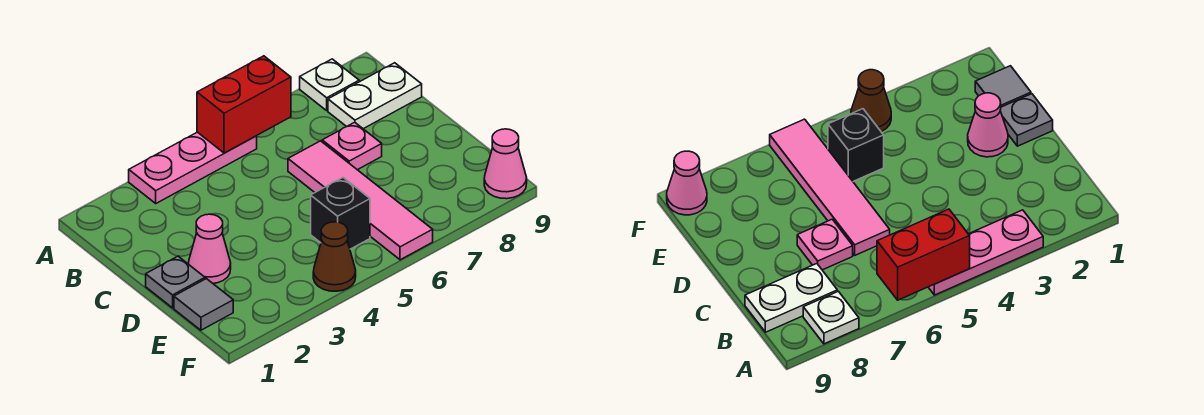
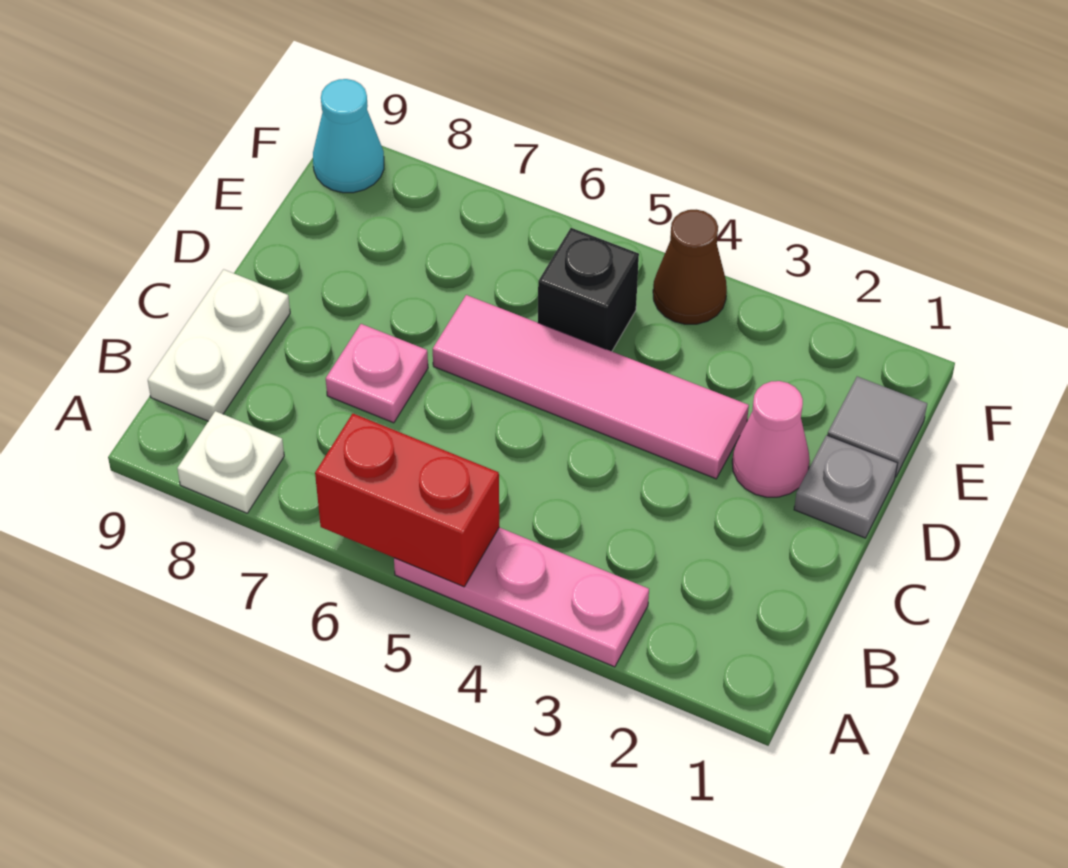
white 1x2 plate [328,63,422,129] -> white 1x2 plate turned to [148,269,290,421]
pink 1x4 tile [288,141,433,260] -> pink 1x4 tile turned to [433,295,749,479]
pink 1x1 cone [484,129,527,199] -> cyan 1x1 cone [313,79,384,193]

